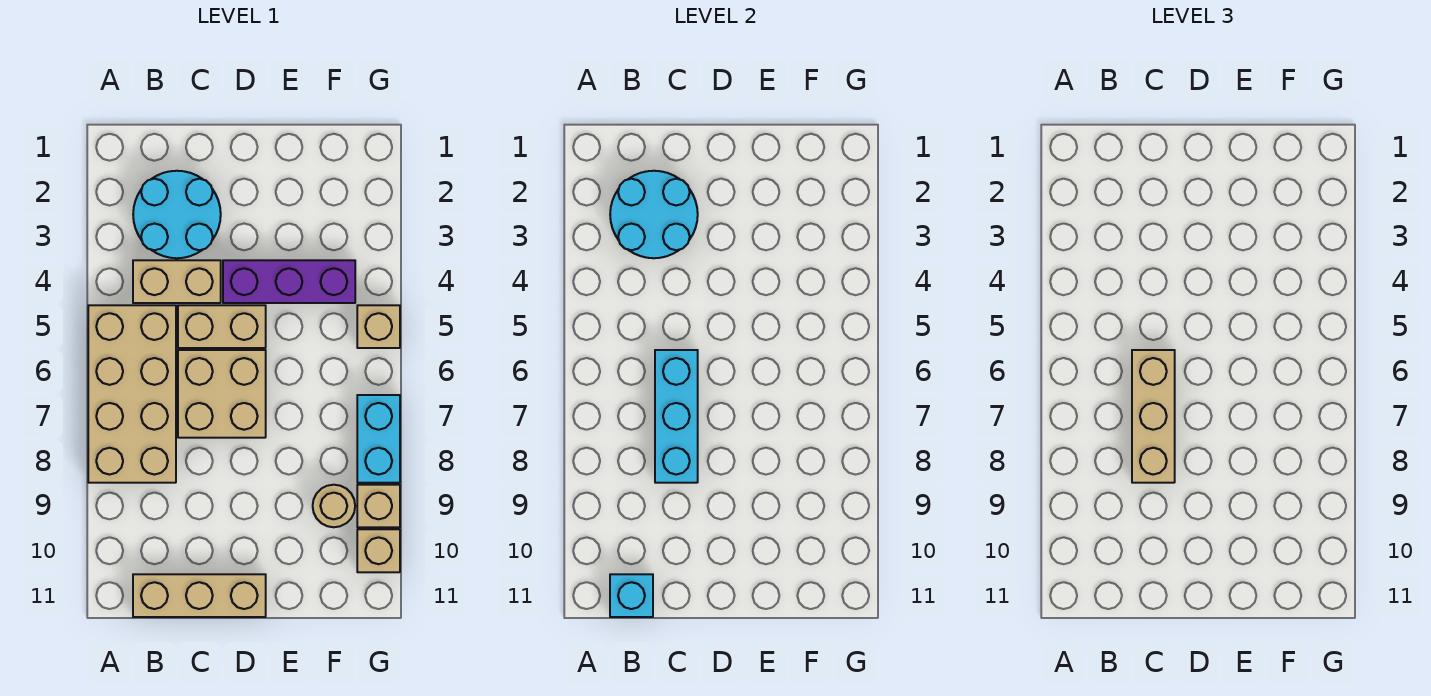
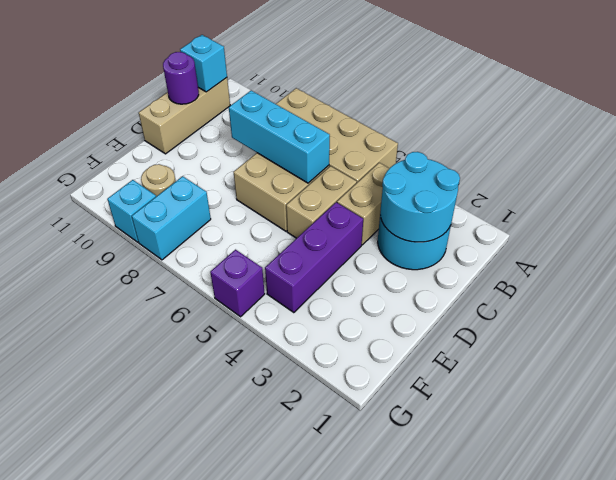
tan 1x3 brick [1132,350,1175,483] -> none
none -> purple 1x1 round brick [163,52,199,104]
tan 1x1 brick [357,305,400,348] -> purple 1x1 brick [210,250,265,317]
cyan 1x2 brick [357,395,400,483] -> cyan 1x2 brick turned to [132,176,211,260]
tan 1x1 brick [357,485,400,527] -> cyan 1x1 brick [107,180,156,242]
tan 1x1 brick [357,529,400,572] -> none

